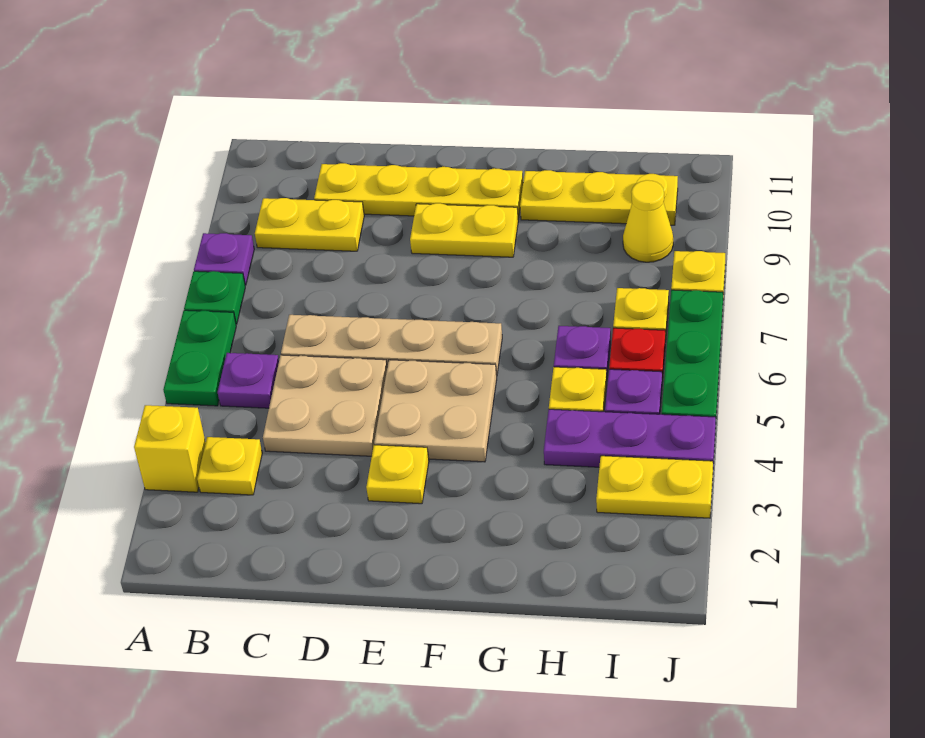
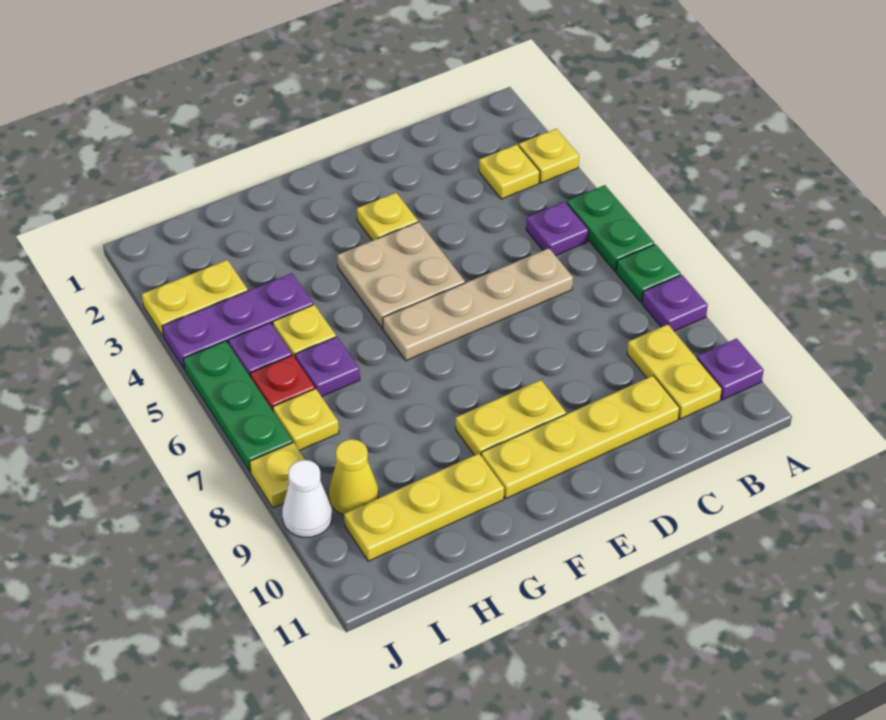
yellow 1x1 brick [134,405,206,492] -> yellow 1x1 plate [519,129,579,183]
none -> purple 1x1 plate [697,338,764,400]
yellow 1x2 plate [255,198,364,251] -> yellow 1x2 plate turned to [627,324,722,419]
tan 2x2 plate [263,355,387,456] -> none
none -> white 1x1 cone [282,460,332,537]

